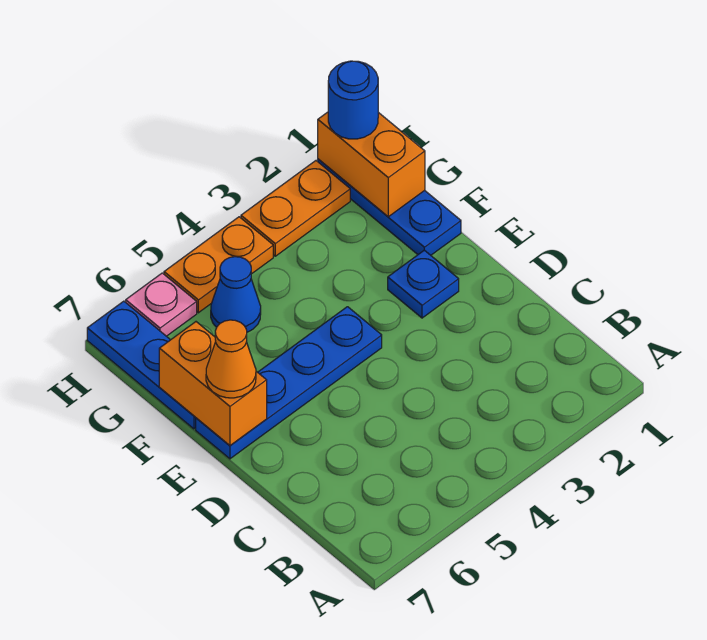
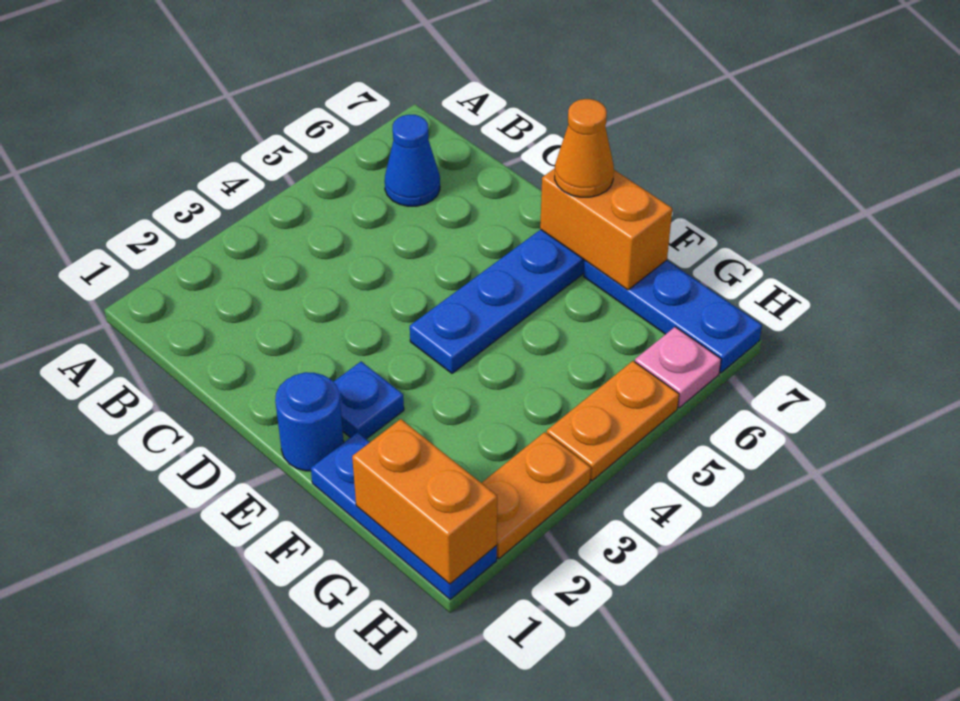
blue 1x1 cone [211,257,261,332] -> blue 1x1 cone moved to [385,115,440,206]
blue 1x1 round brick [328,61,378,139] -> blue 1x1 round brick moved to [275,372,344,471]

